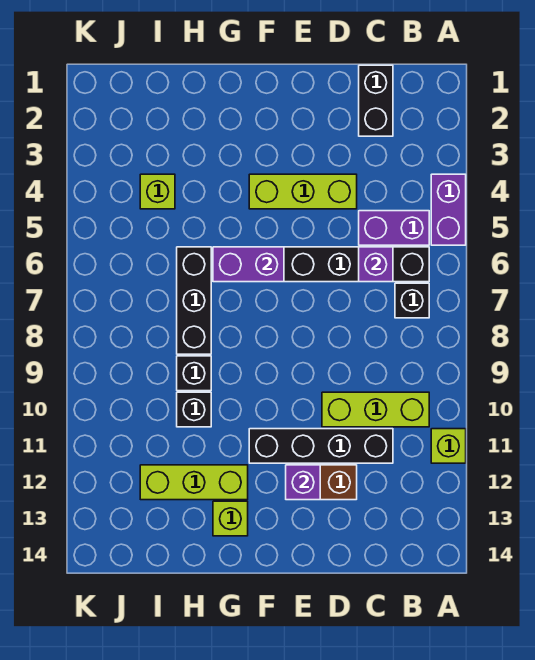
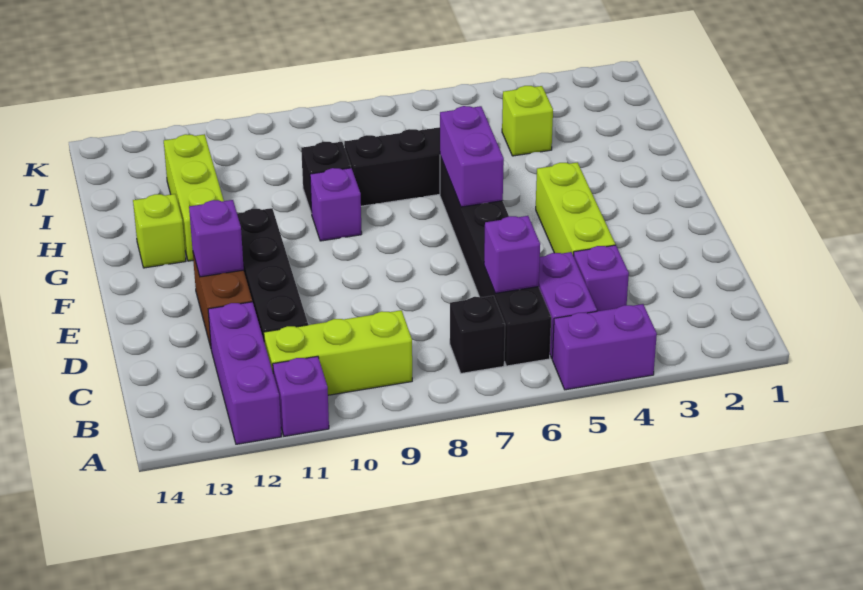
lime 1x1 brick [431,429,466,463] -> purple 1x1 brick [273,356,329,436]
none -> purple 1x3 brick [208,302,281,444]
lime 1x3 brick [322,392,429,427] -> lime 1x3 brick turned to [264,310,412,395]
black 1x2 brick [359,65,393,136] -> none
none -> purple 1x1 brick [574,245,629,311]
none -> purple 1x1 brick [310,168,362,241]
black 1x1 brick [177,392,211,427] -> none

